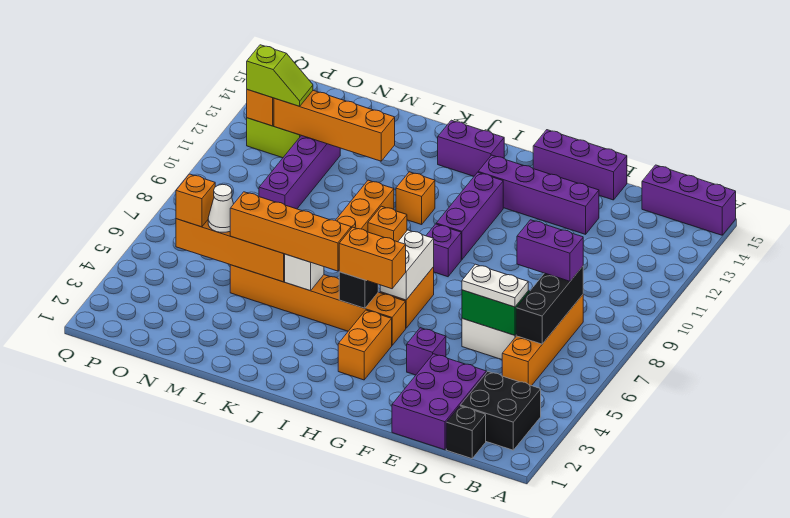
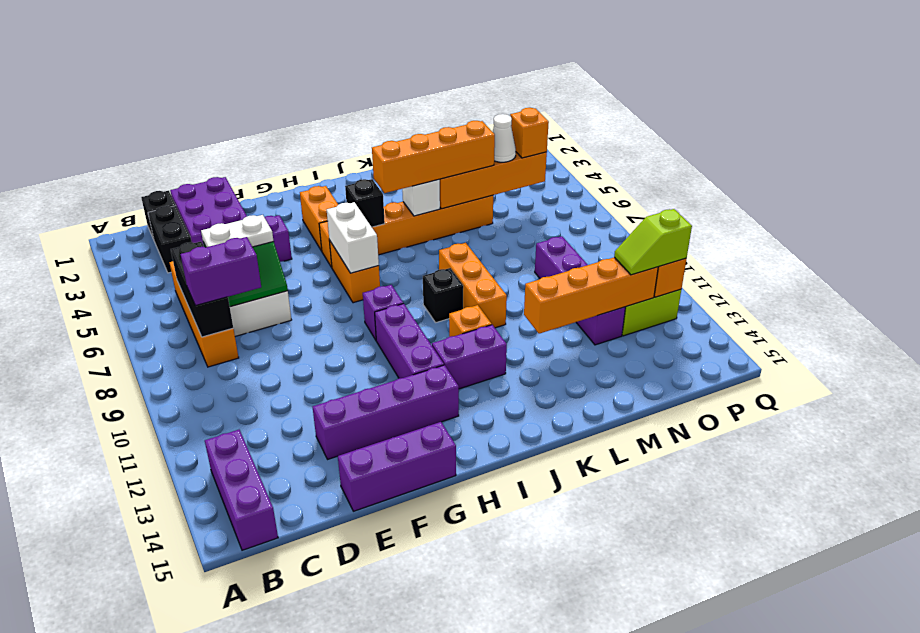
purple 1x3 brick [642,165,736,235] -> purple 1x3 brick turned to [205,430,278,550]
black 2x2 brick [460,372,541,450] -> black 1x2 brick [148,206,191,273]
orange 1x2 brick [339,227,406,289] -> none
purple 1x2 brick [438,120,504,176] -> purple 1x2 brick moved to [432,325,507,389]
orange 1x1 brick [368,206,407,242] -> black 1x1 brick [423,268,463,322]

